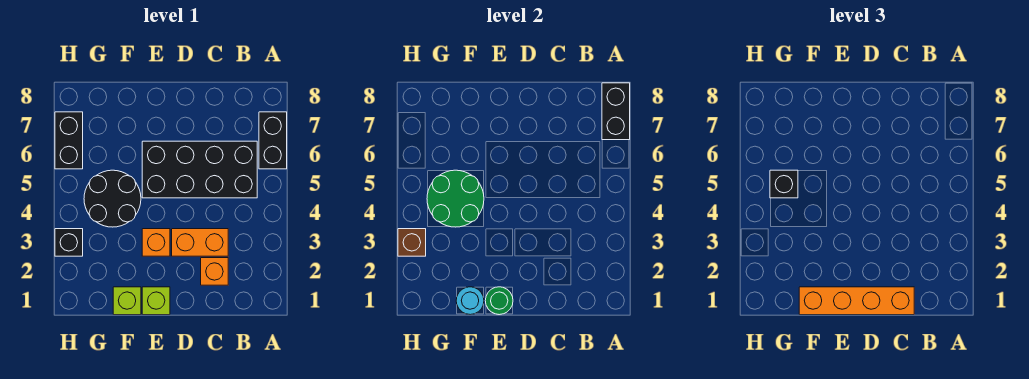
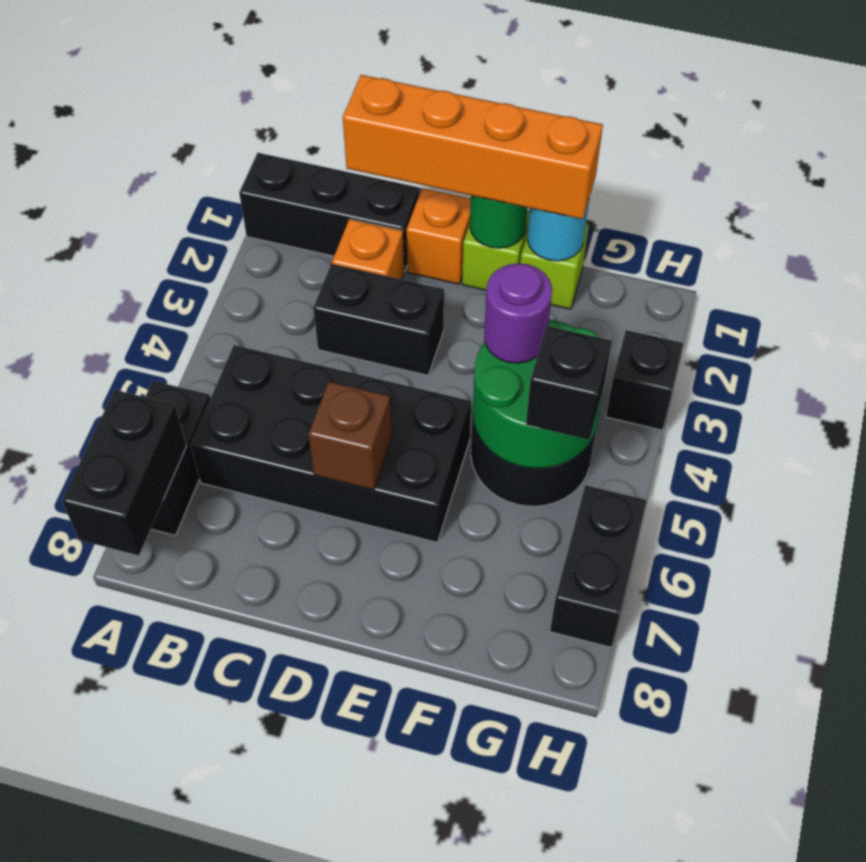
none -> black 1x3 brick [239,153,419,272]
orange 1x2 brick [172,229,228,256] -> black 1x2 brick [313,264,444,375]
orange 1x1 brick [142,229,170,256] -> orange 1x1 brick moved to [406,188,471,284]
none -> purple 1x1 round brick [484,263,552,363]
brown 1x1 brick [398,229,426,256] -> brown 1x1 brick moved to [308,382,392,490]

